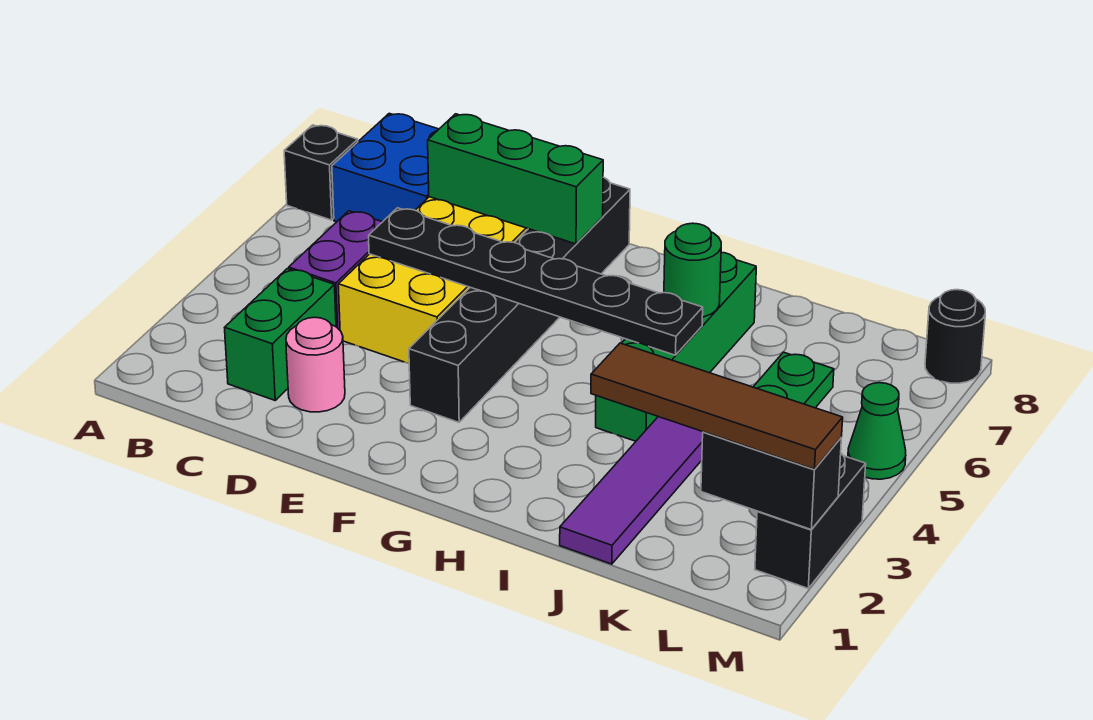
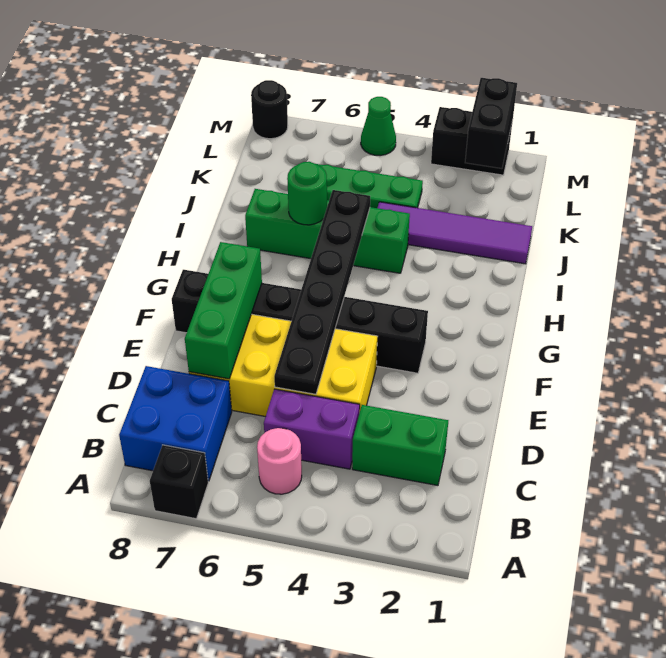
pink 1x1 round brick [286,317,345,412] -> pink 1x1 round brick moved to [257,428,302,494]
brown 1x4 tile [591,343,843,469] -> none

